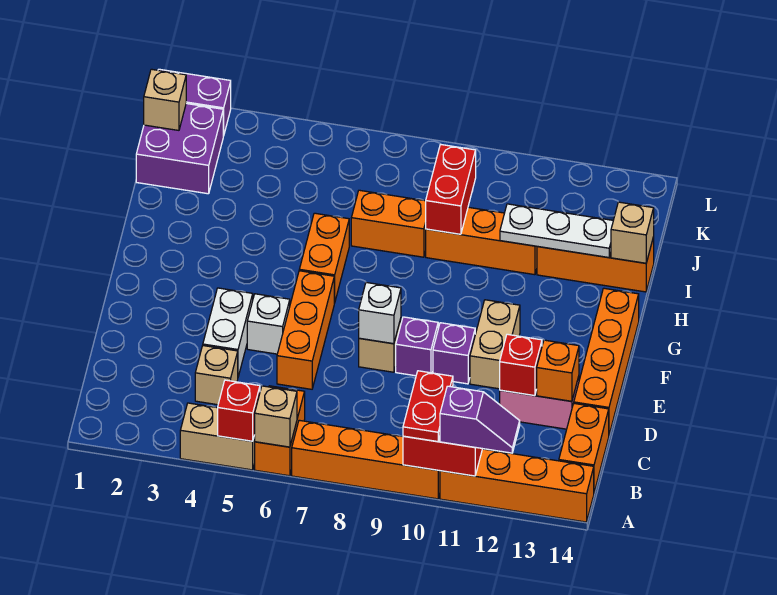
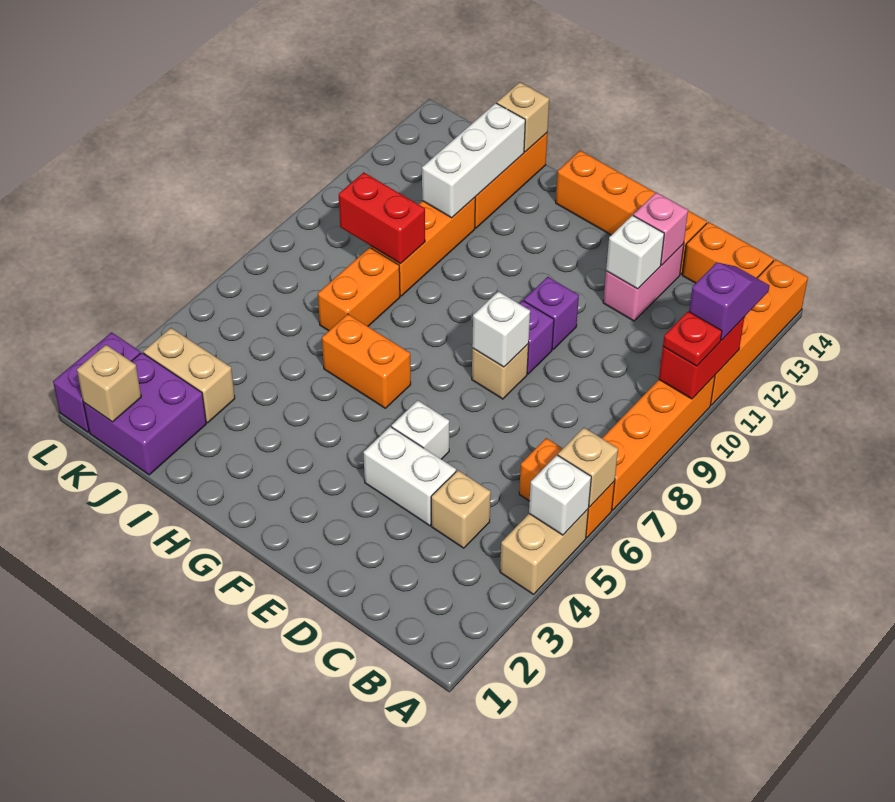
red 1x1 brick [218,380,260,441] -> white 1x1 brick [529,455,591,535]
red 1x2 plate [403,371,453,442] -> red 1x1 plate [663,311,722,366]
orange 1x3 brick [277,271,334,389] -> none
red 1x1 brick [500,334,542,396] -> white 1x1 brick [606,215,664,289]
orange 1x1 brick [537,340,579,401] -> pink 1x1 brick [633,192,688,265]
tan 1x2 brick [470,300,520,389] -> tan 1x2 brick moved to [143,328,235,423]
white 1x3 plate [500,204,613,258] -> white 1x3 brick [422,103,525,218]

